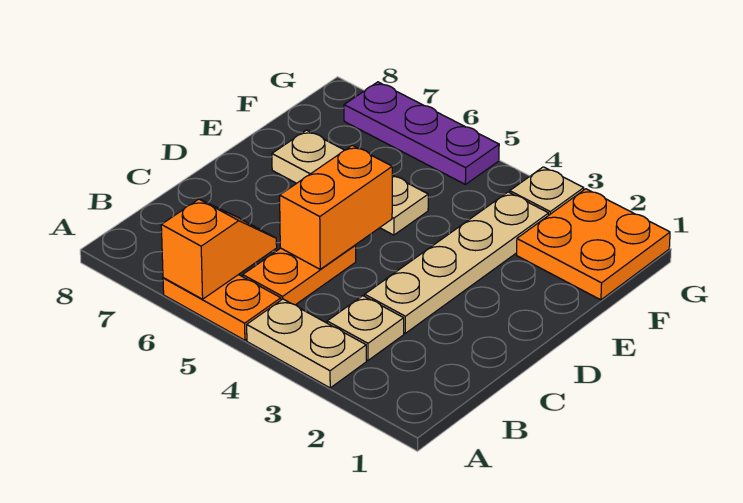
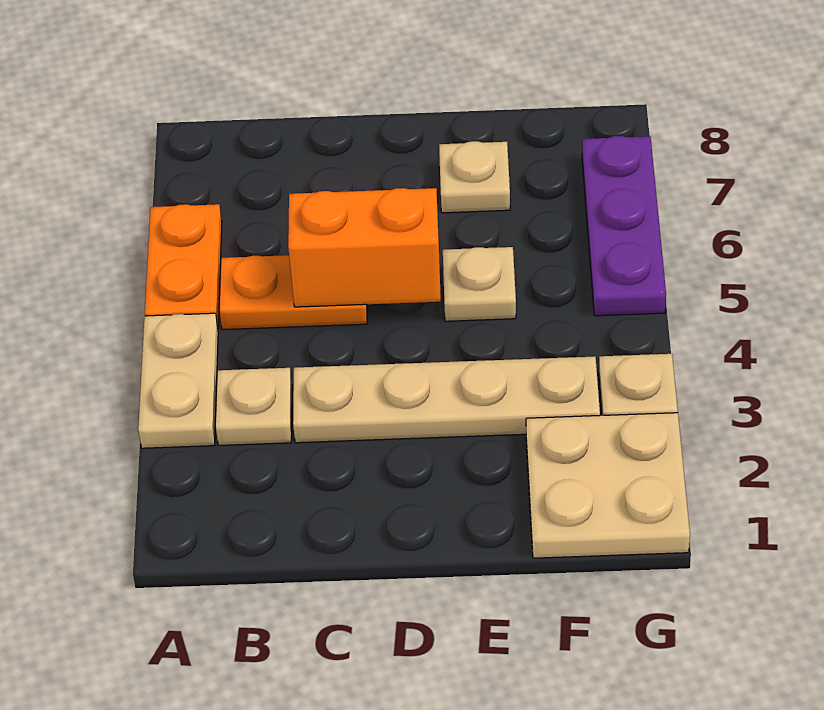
orange 1x2 slope [161,199,277,299] -> none
orange 2x2 plate [517,189,670,300] -> tan 2x2 plate [526,413,690,558]

